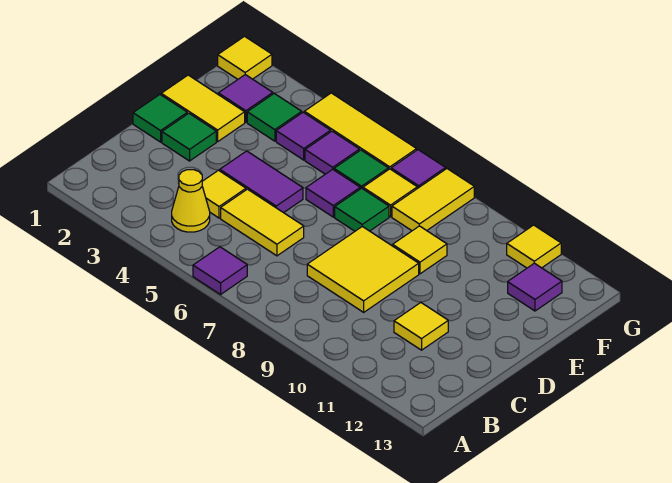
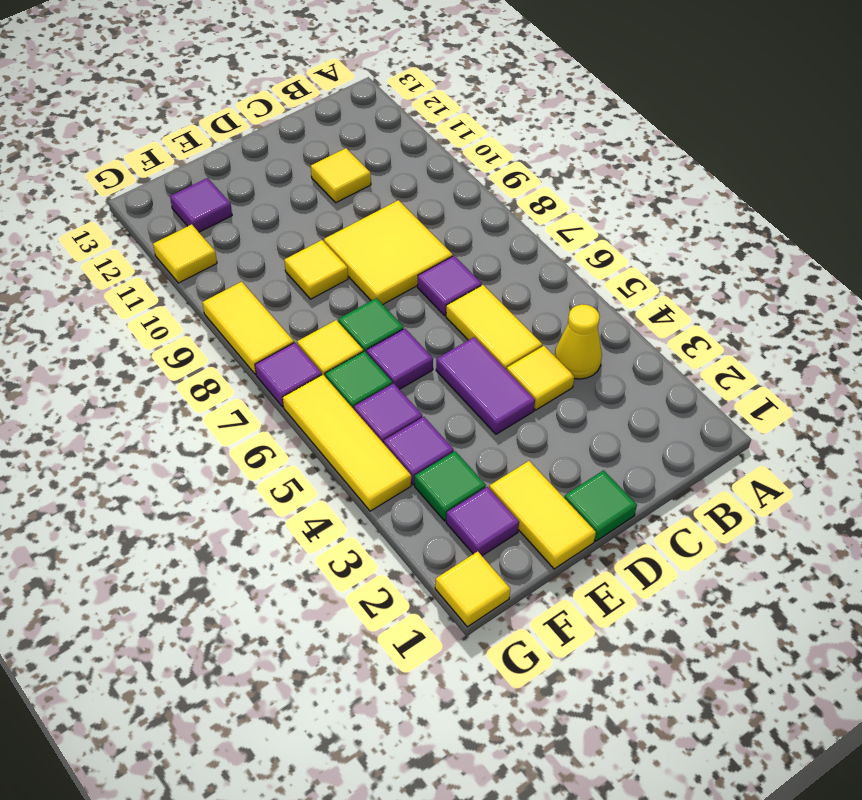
purple 1x1 tile [193,247,247,294] -> purple 1x1 tile moved to [417,256,482,315]
green 1x1 tile [162,113,216,161] -> none
yellow 1x2 tile [392,169,474,231] -> yellow 1x2 tile turned to [202,282,294,374]

